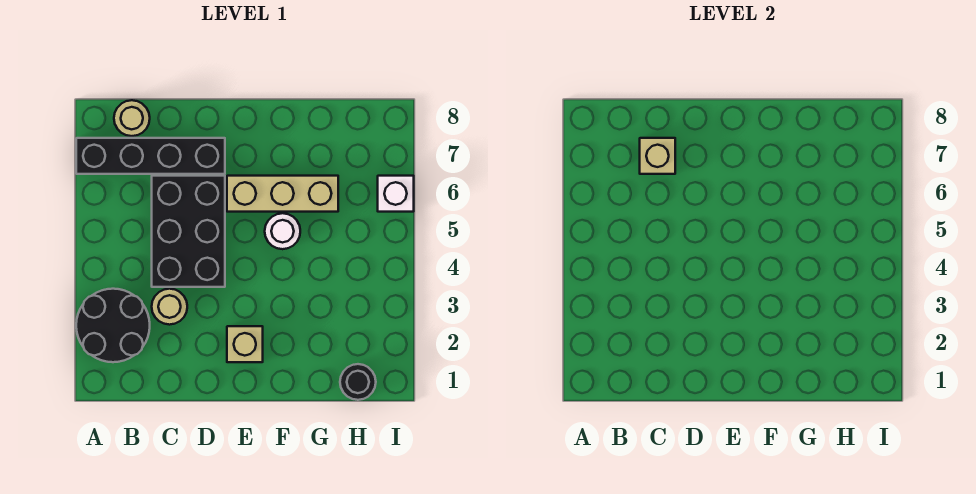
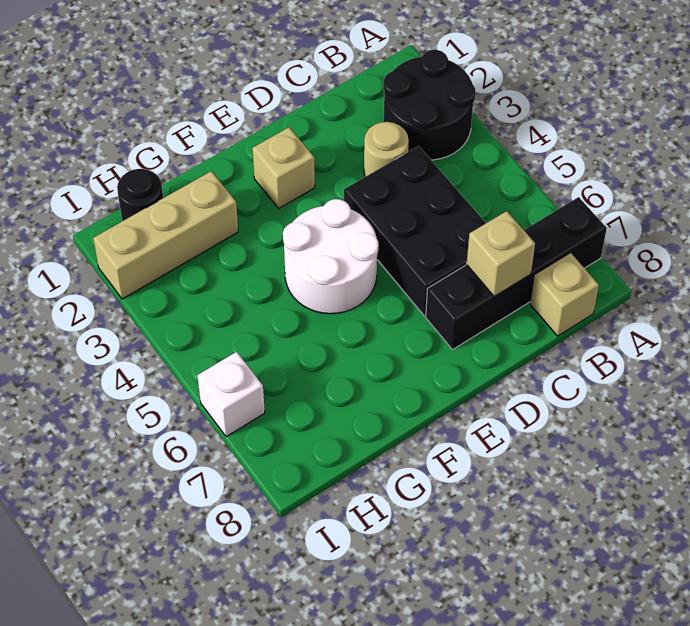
tan 1x1 round brick [114,100,150,136] -> tan 1x1 brick [530,253,599,336]
tan 1x3 brick [227,176,338,212] -> tan 1x3 brick moved to [93,171,238,299]
white 1x1 round brick [265,213,300,249] -> white 2x2 round brick [283,199,379,314]

